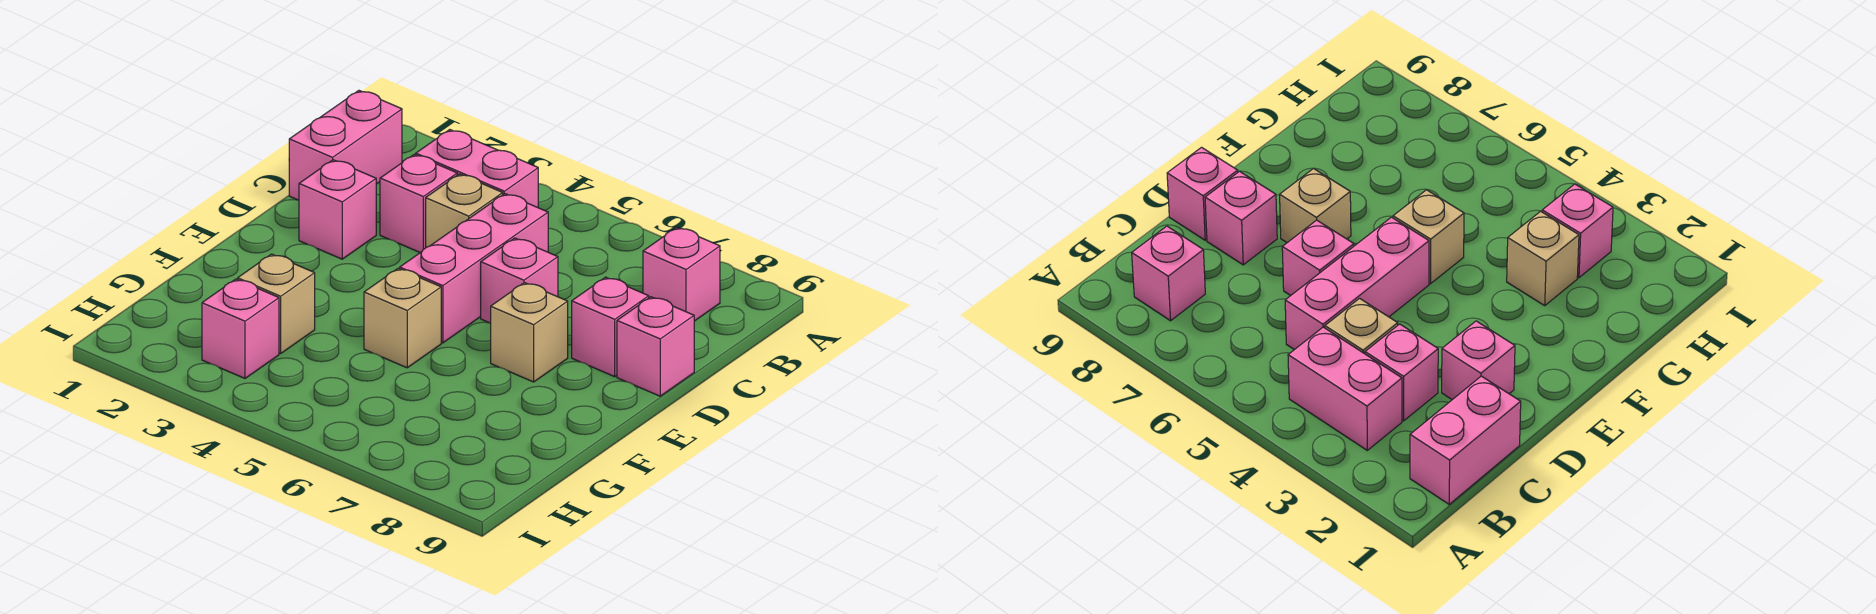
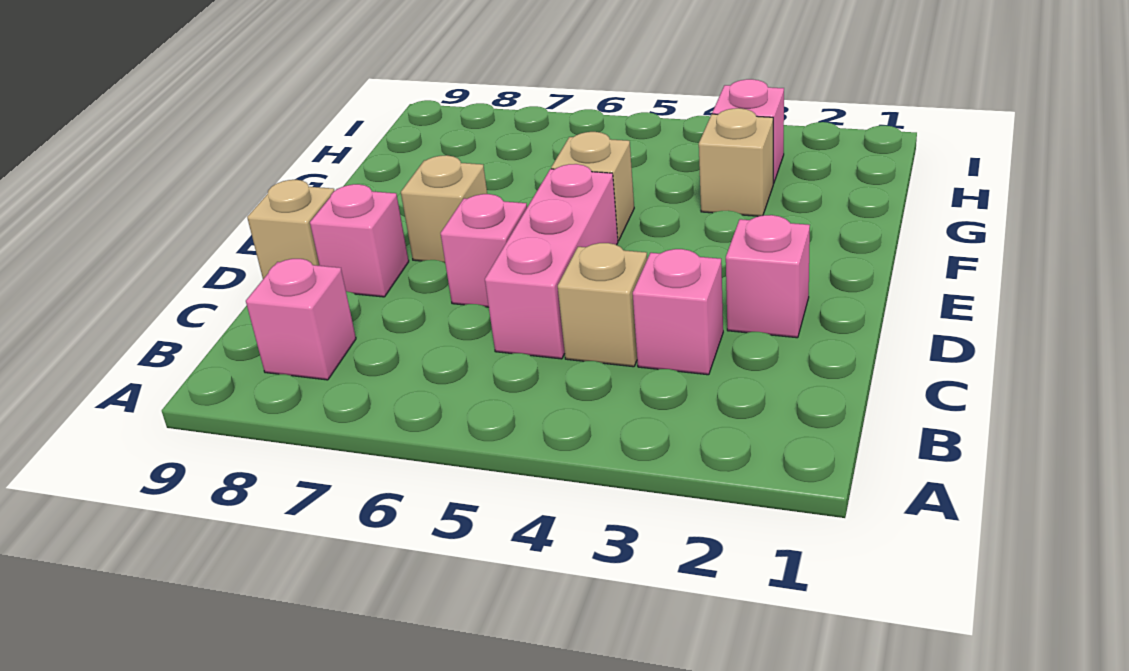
pink 1x2 brick [289,91,402,200] -> none
pink 1x2 brick [416,130,538,208] -> none
pink 1x1 brick [617,297,694,396] -> tan 1x1 brick [247,180,334,279]

